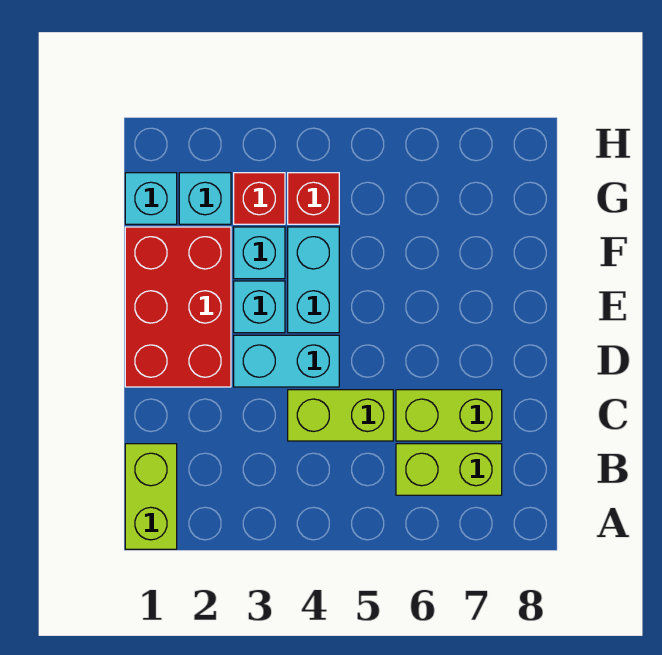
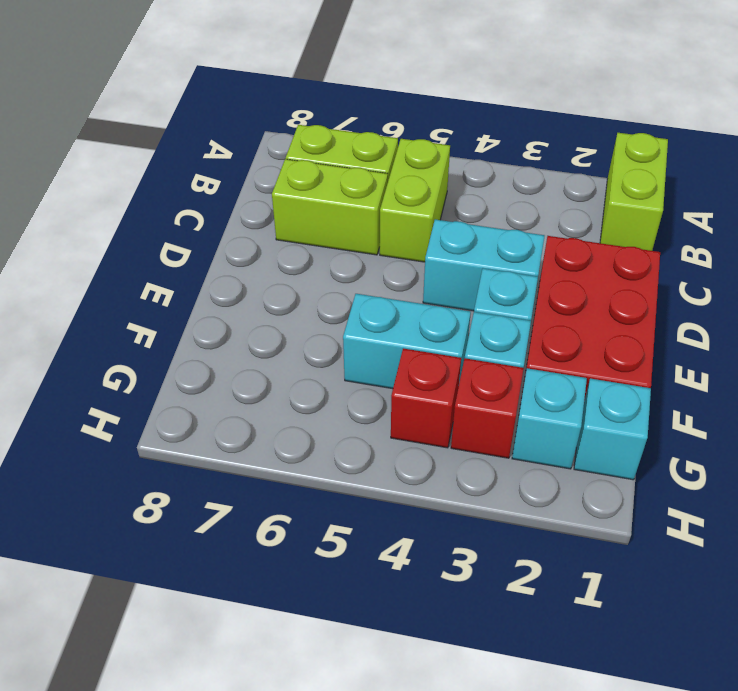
lime 1x2 brick [288,390,393,441] -> lime 1x2 brick turned to [380,139,450,262]
cyan 1x2 brick [288,227,339,333] -> cyan 1x2 brick turned to [343,294,471,389]

